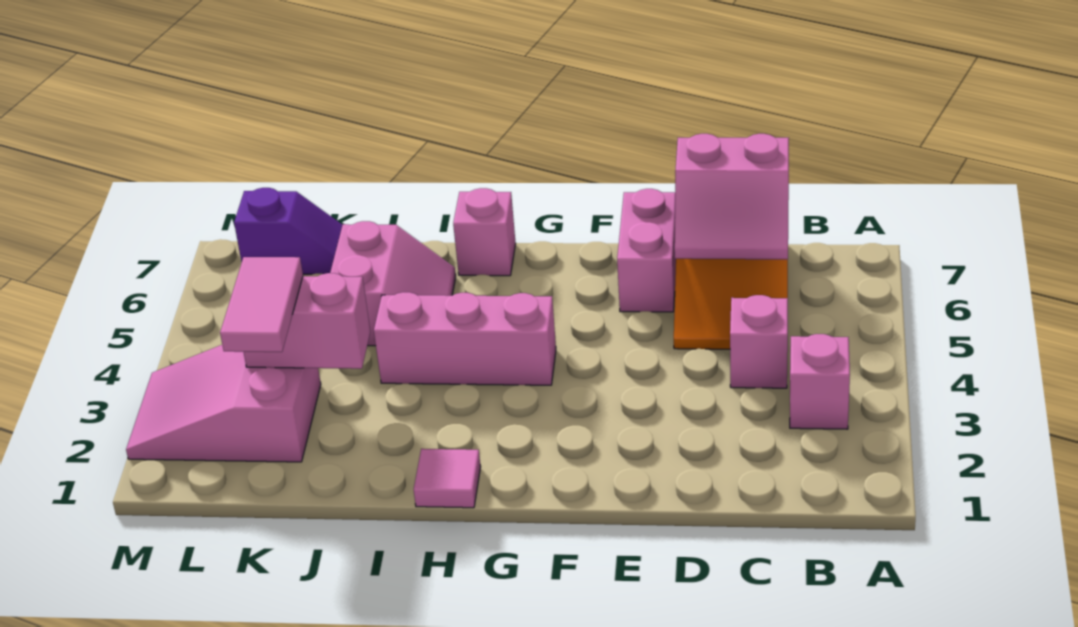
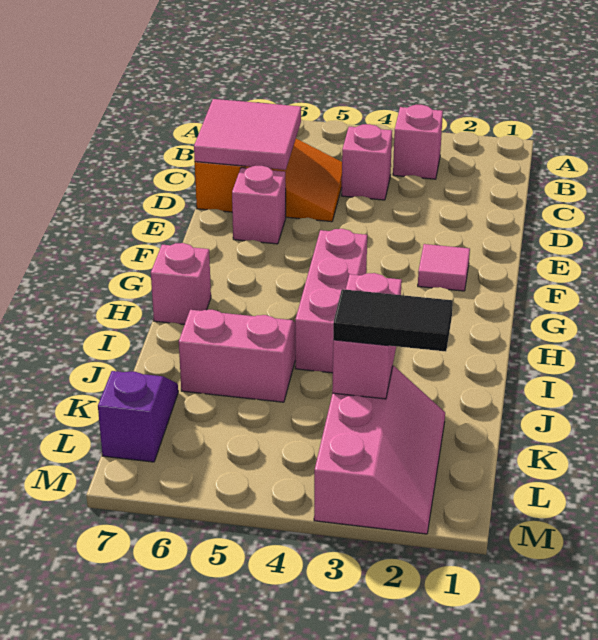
pink 2x2 slope [674,134,789,259] -> pink 2x2 tile [194,99,301,170]
pink 1x2 brick [617,189,676,312] -> pink 1x1 brick [232,166,286,244]
pink 1x1 tile [414,449,481,508] -> pink 1x1 tile moved to [418,244,470,291]
pink 2x3 slope [126,345,321,462] -> pink 2x3 slope turned to [314,366,445,534]
pink 1x2 tile [220,257,303,352] -> black 1x2 tile [333,289,453,352]

